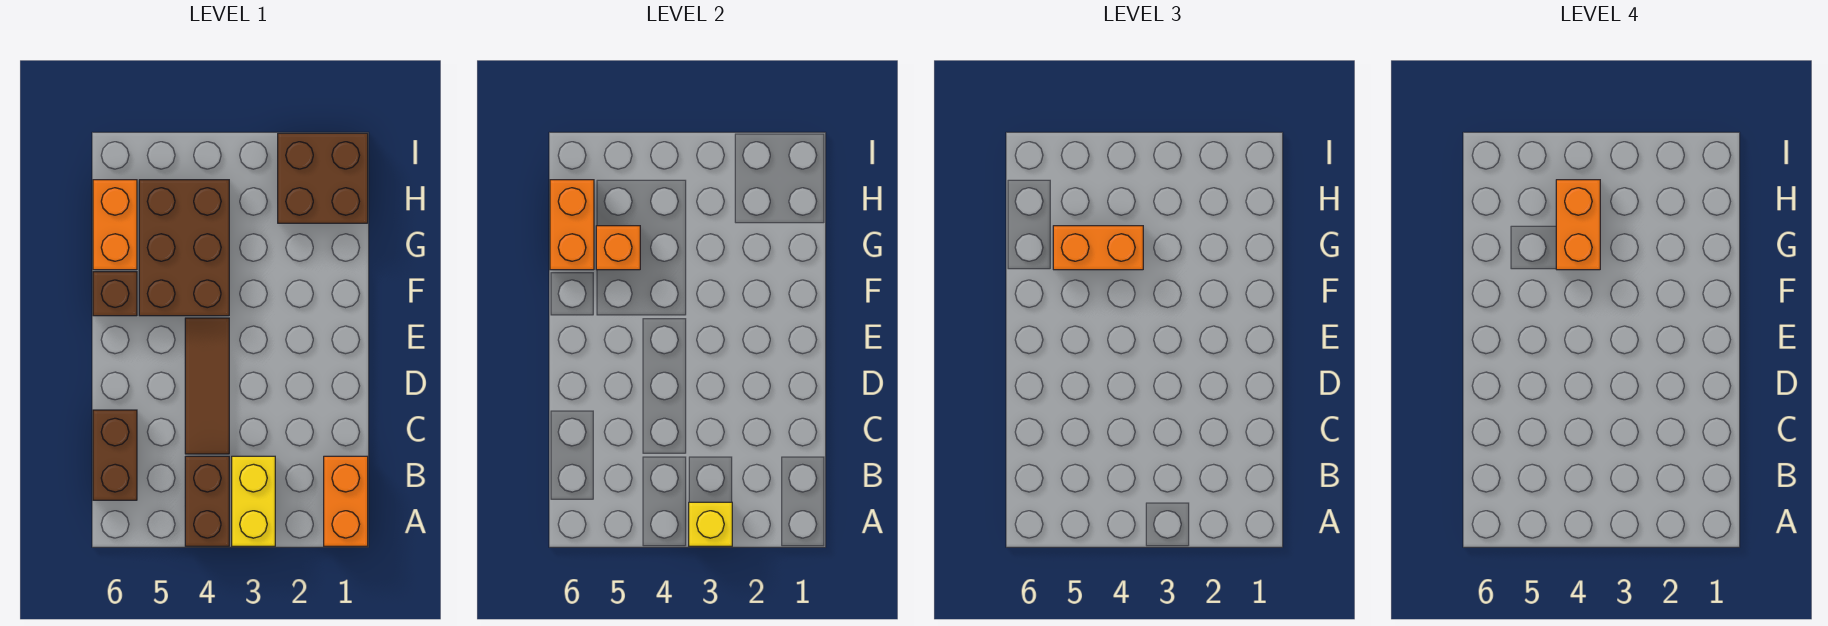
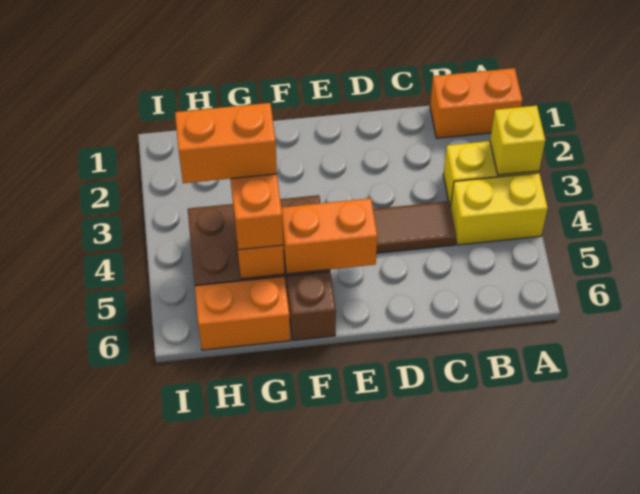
brown 1x2 brick [185,456,229,546] -> yellow 1x2 brick [451,173,548,245]
brown 1x2 brick [93,410,137,500] -> none
orange 1x2 brick [550,180,594,270] -> orange 1x2 brick moved to [281,198,377,274]
brown 2x2 brick [278,133,368,223] -> none

